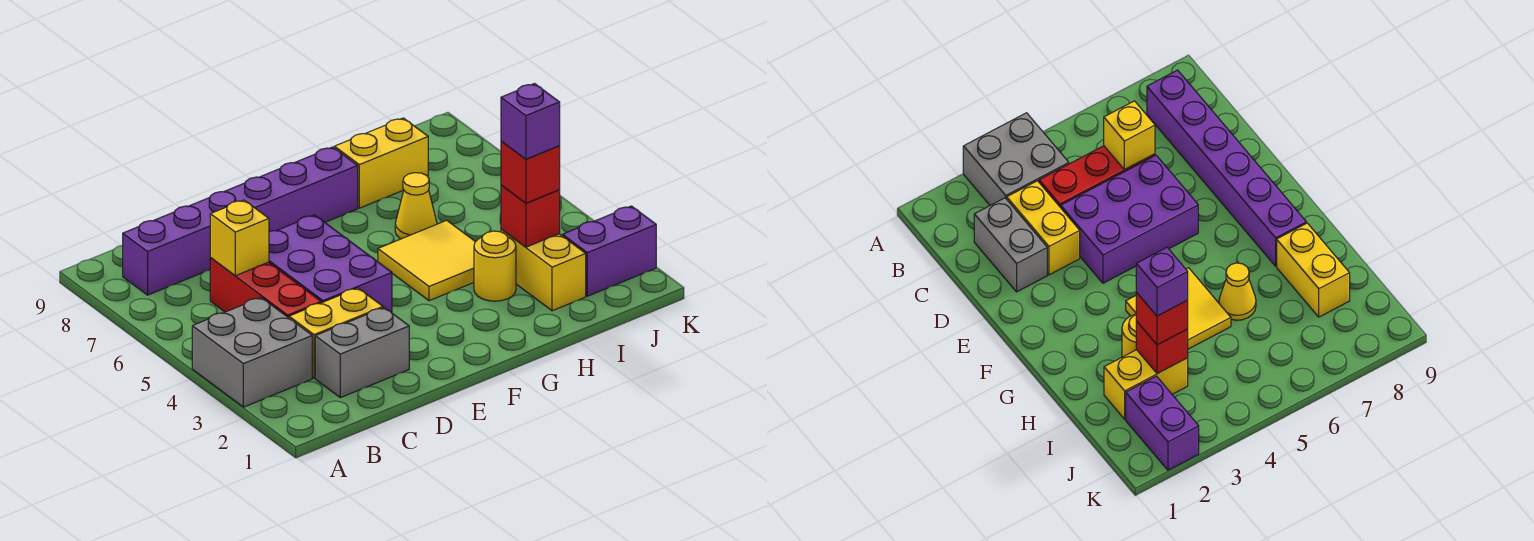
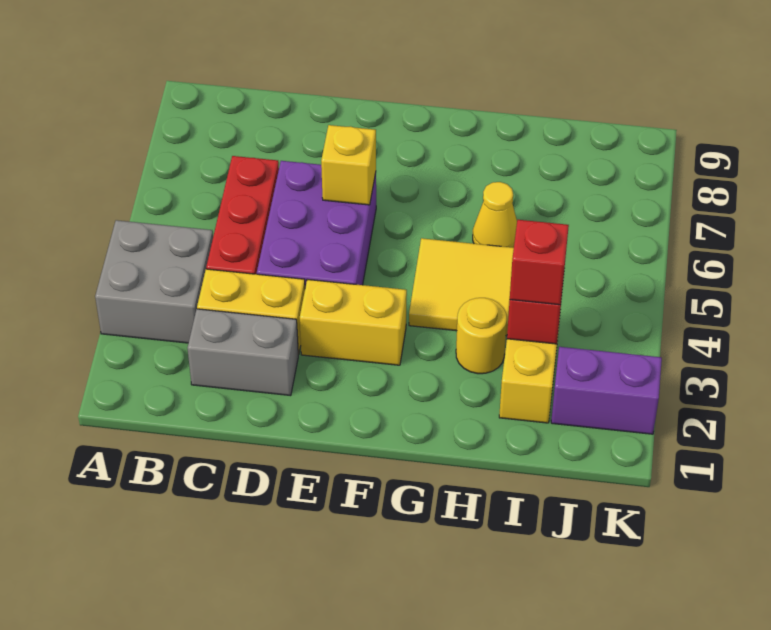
purple 1x6 brick [123,147,358,295] -> none
yellow 1x1 brick [210,200,269,276] -> yellow 1x1 brick moved to [321,125,376,205]
yellow 1x2 brick [334,118,428,208] -> yellow 1x2 brick moved to [300,279,407,365]
purple 1x1 brick [501,84,560,159] -> none

